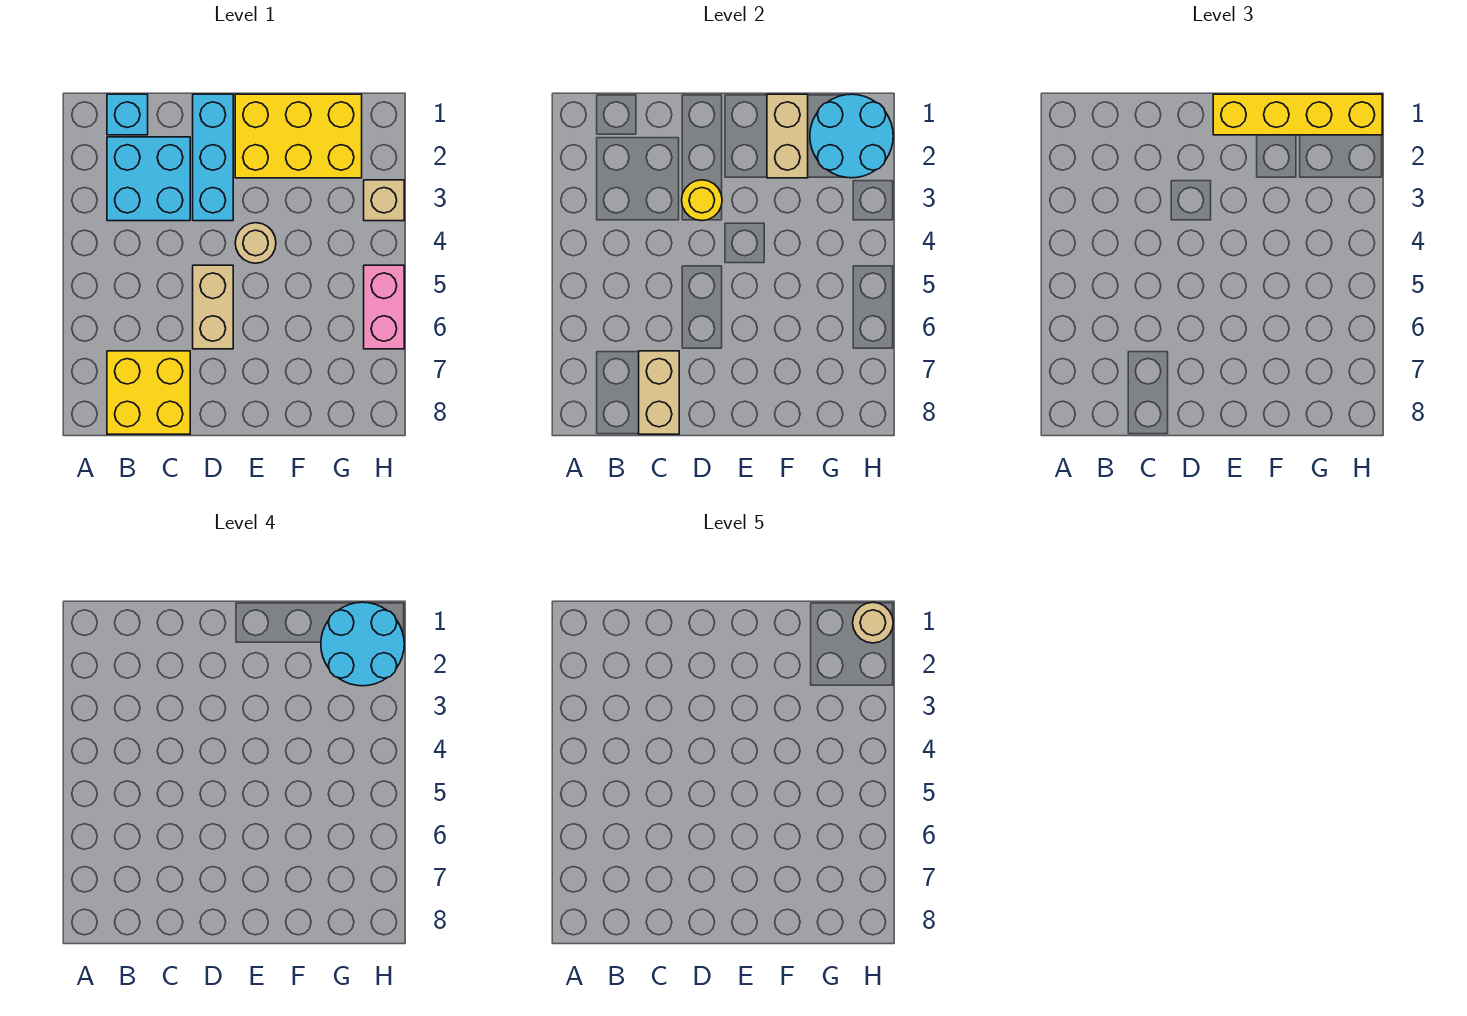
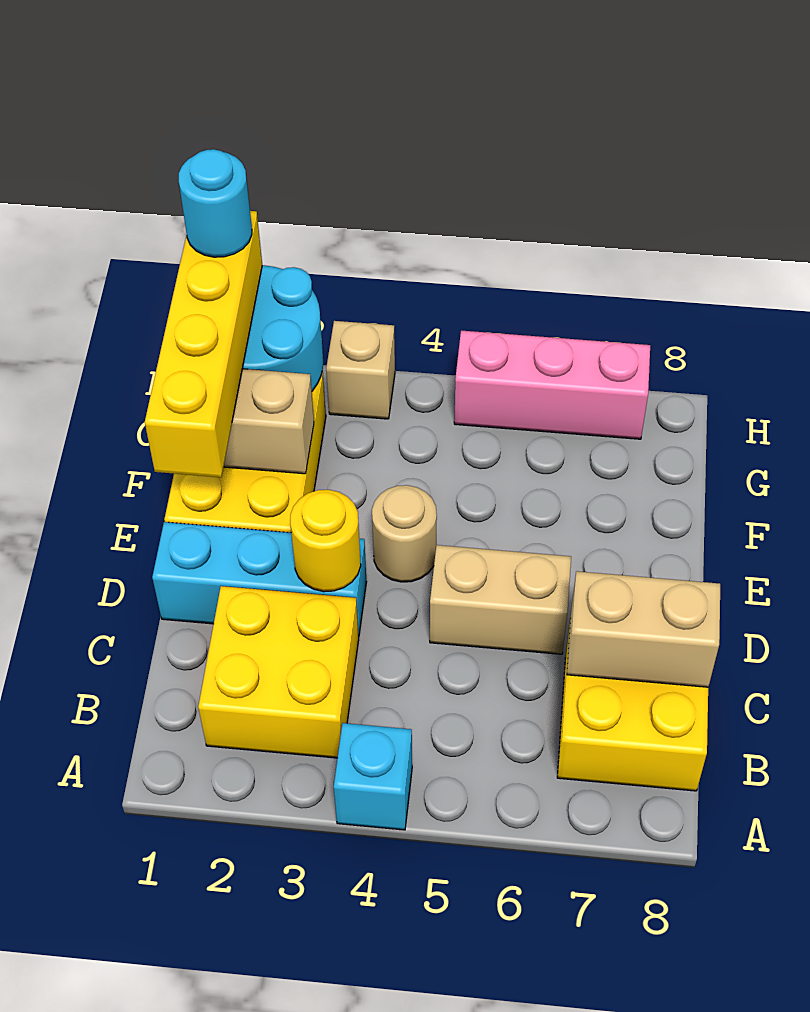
cyan 1x1 brick [107,94,148,135] -> cyan 1x1 brick moved to [334,723,412,830]
cyan 2x2 brick [107,137,190,221] -> yellow 2x2 brick [198,586,359,758]
cyan 2x2 round brick [321,602,404,686] -> cyan 1x1 round brick [179,149,252,257]
tan 1x1 round brick [853,602,893,643] -> none
pink 1x2 brick [364,265,404,349] -> pink 1x3 brick [454,331,650,439]

